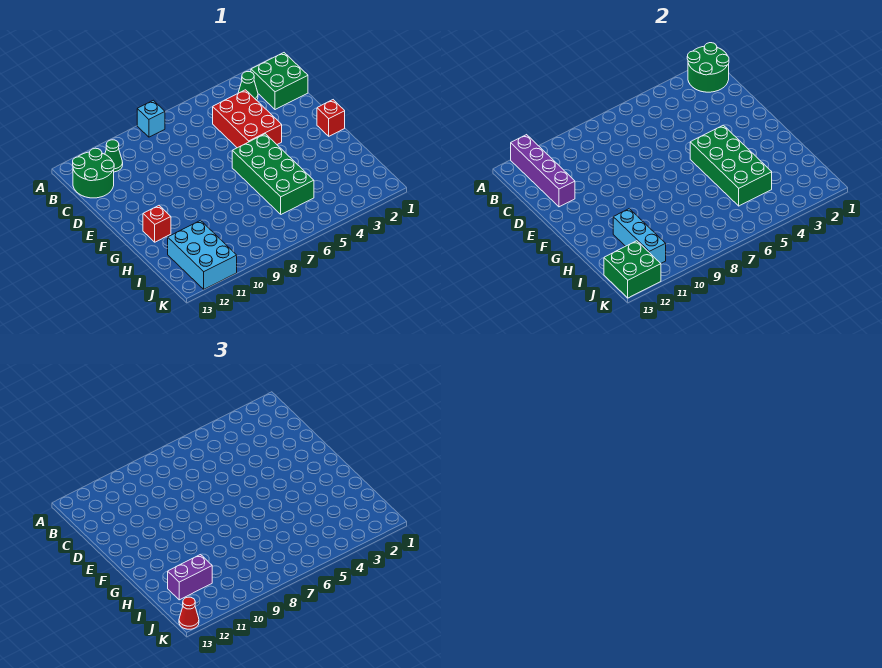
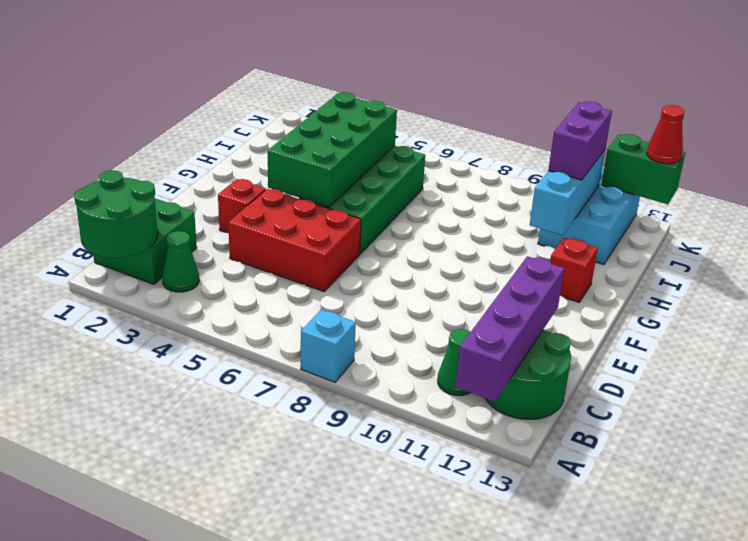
red 2x3 brick [213,90,282,148] -> red 2x3 brick turned to [228,189,361,291]
red 1x1 brick [317,100,345,136] -> red 1x1 brick moved to [218,179,266,233]
purple 1x2 brick [168,555,212,600] -> purple 1x2 brick turned to [548,101,612,180]
green 2x2 brick [604,241,661,298] -> green 1x2 brick [601,134,685,204]

